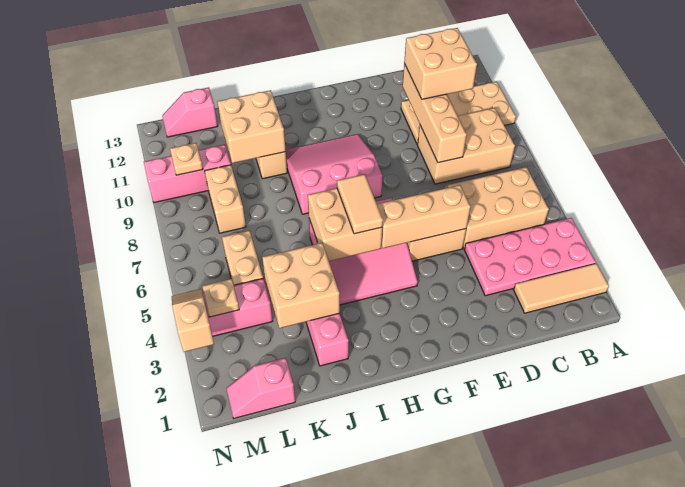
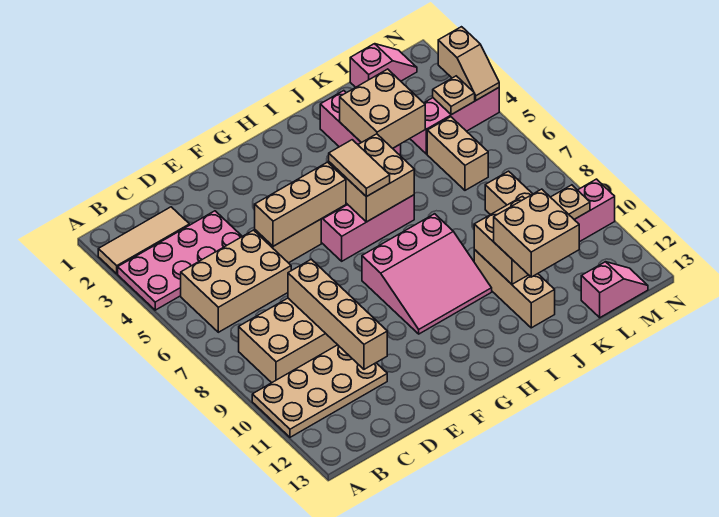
tan 2x2 brick [404,28,477,99] -> tan 2x2 brick moved to [494,189,579,277]

